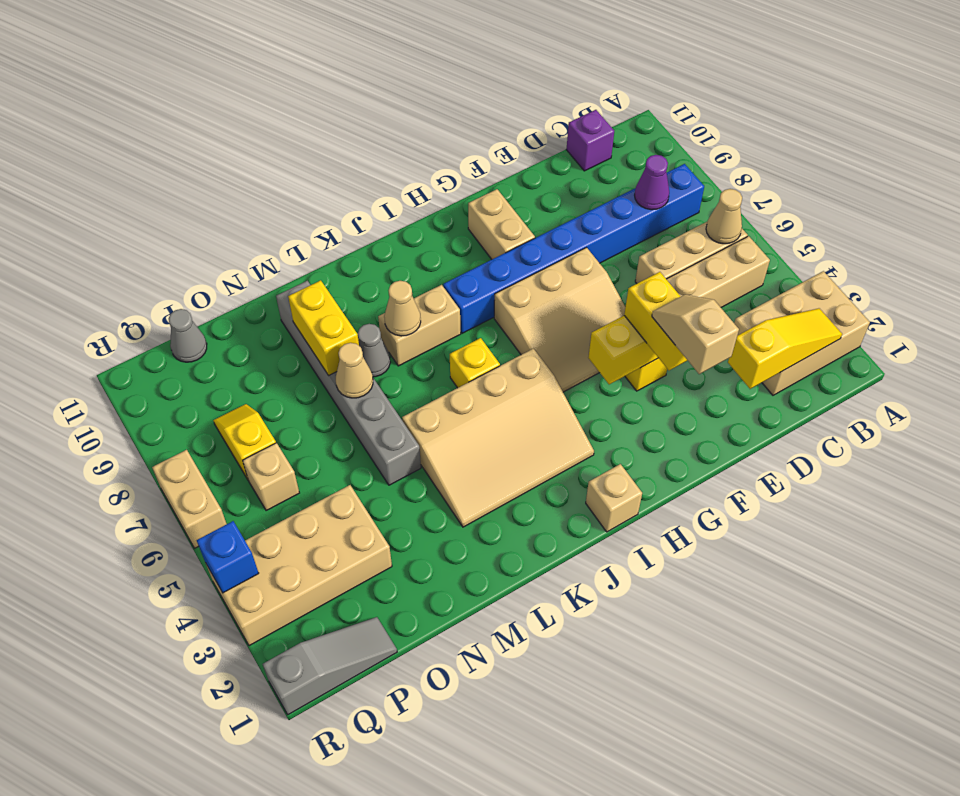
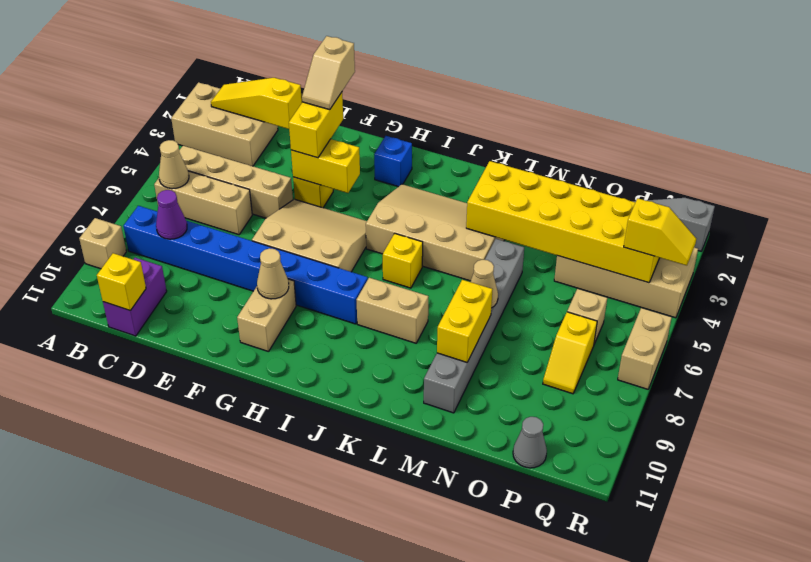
purple 1x1 brick [566,110,614,171] -> purple 1x2 brick [103,258,167,336]
none -> yellow 1x1 brick [97,253,146,311]
tan 1x1 brick [586,464,642,532] -> tan 1x1 brick moved to [79,218,126,269]
tan 1x1 cone [384,281,421,336] -> tan 1x1 cone moved to [257,248,289,299]
none -> yellow 2x6 brick [466,161,659,283]
grey 1x1 cone [358,324,390,377] -> none
none -> yellow 1x2 slope [624,198,696,265]
blue 1x1 brick [197,521,259,593] -> blue 1x1 brick moved to [374,136,412,187]

